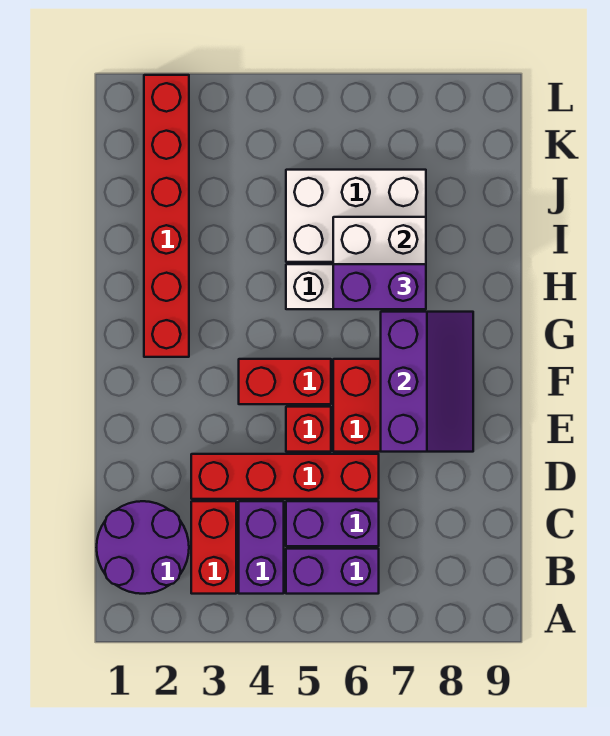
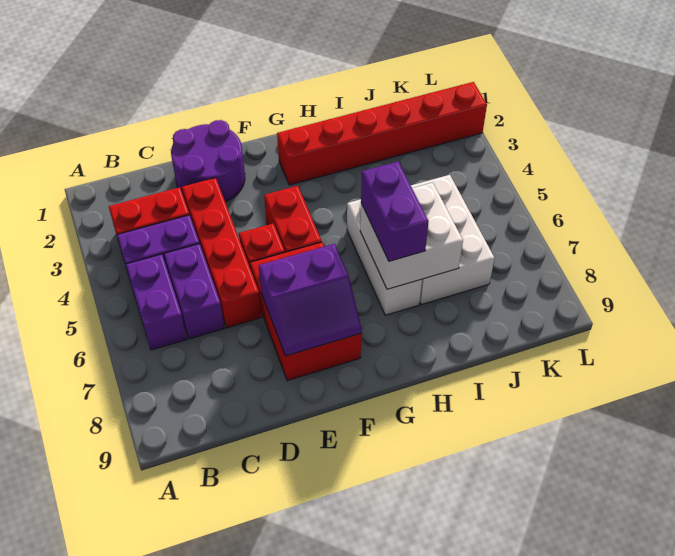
purple 2x2 round brick [97,501,189,594] -> purple 2x2 round brick moved to [171,120,245,202]
purple 2x3 slope [381,312,473,452] -> purple 2x2 slope [259,244,362,356]

